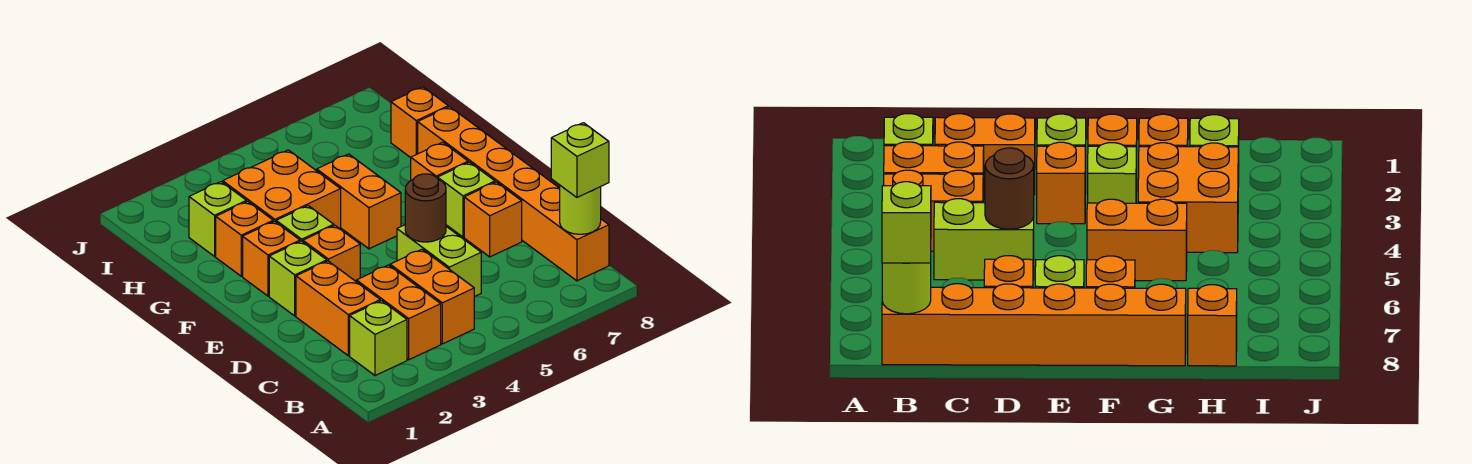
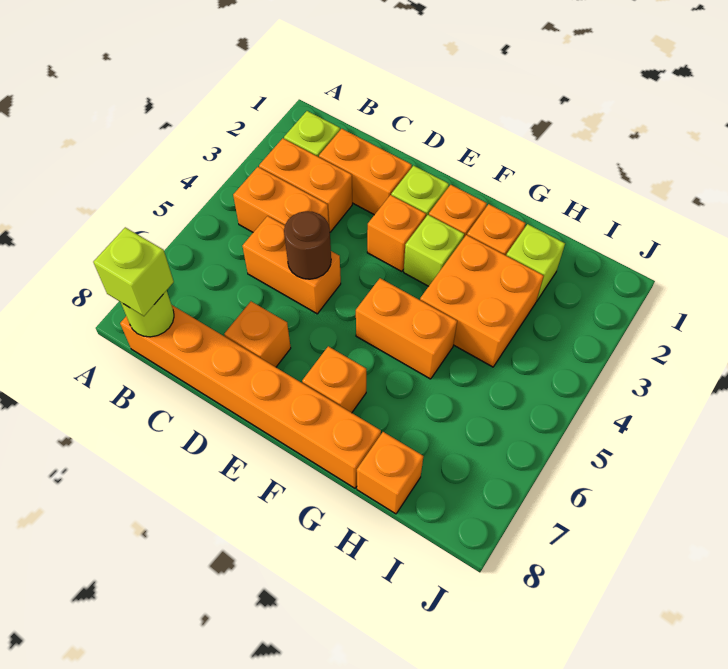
lime 1x2 brick [397,225,481,297] -> orange 1x2 brick [243,216,341,314]
lime 1x1 brick [437,162,495,237] -> none

